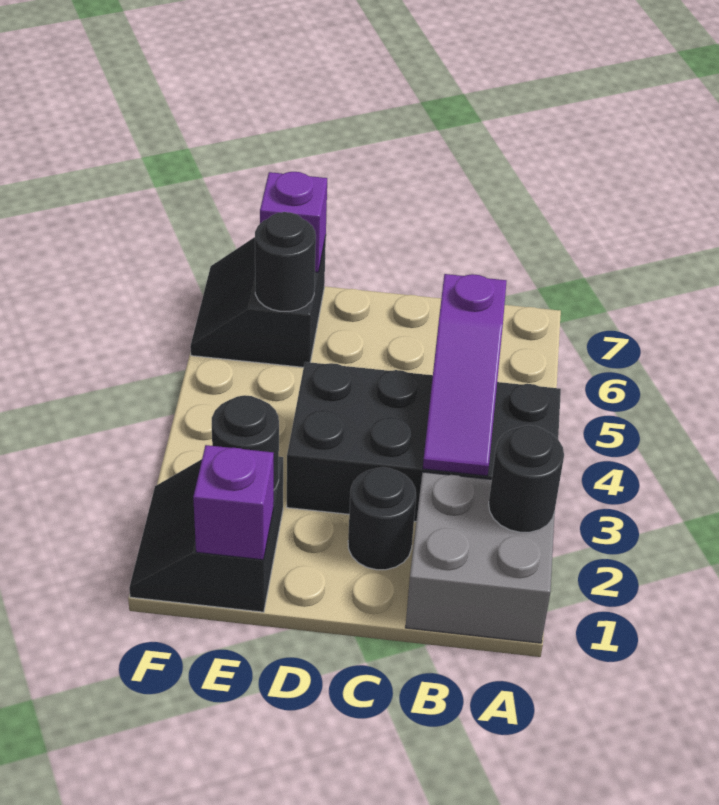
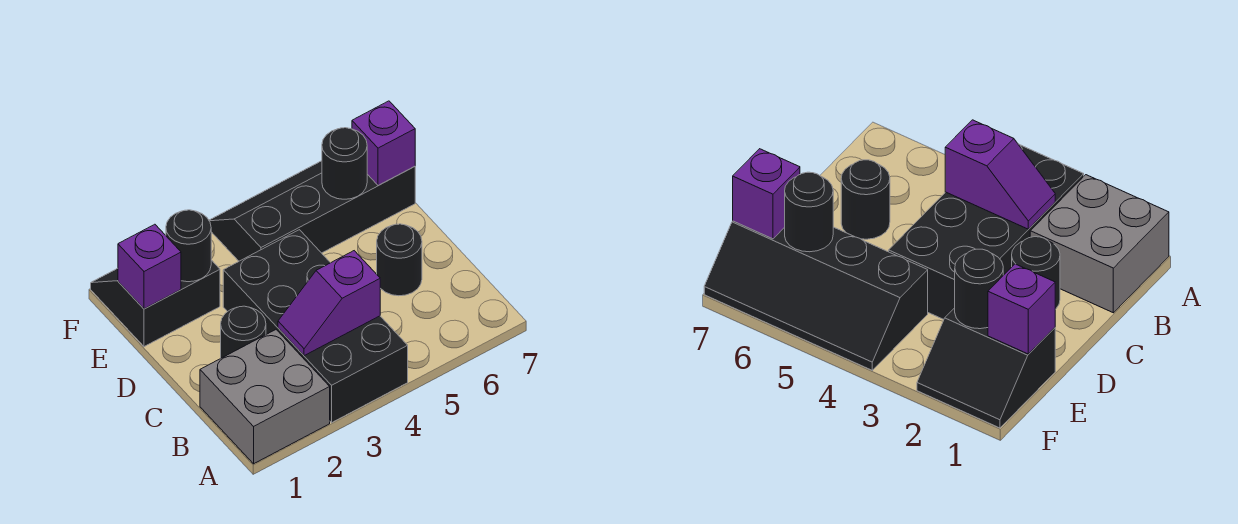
black 1x1 round brick [489,425,564,532] -> black 1x1 round brick moved to [377,224,422,296]
purple 1x3 slope [423,274,507,476] -> purple 1x2 slope [278,251,380,356]
black 2x2 slope [190,237,326,367] -> black 2x4 slope [209,161,415,261]

